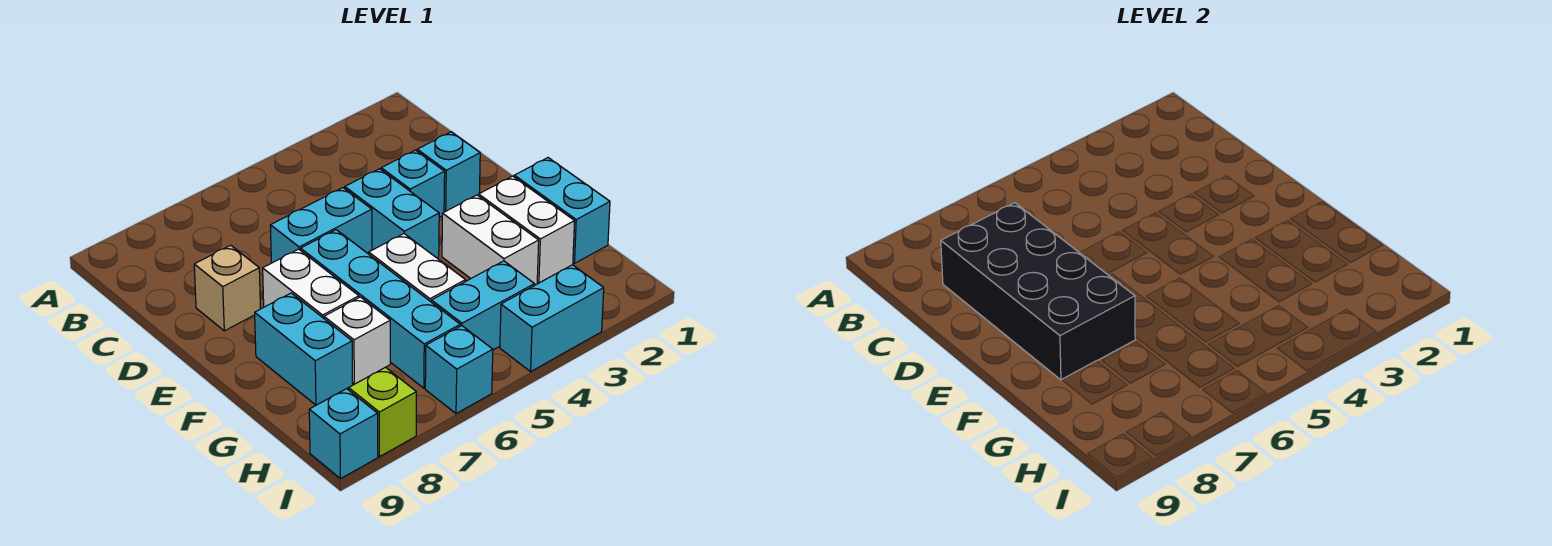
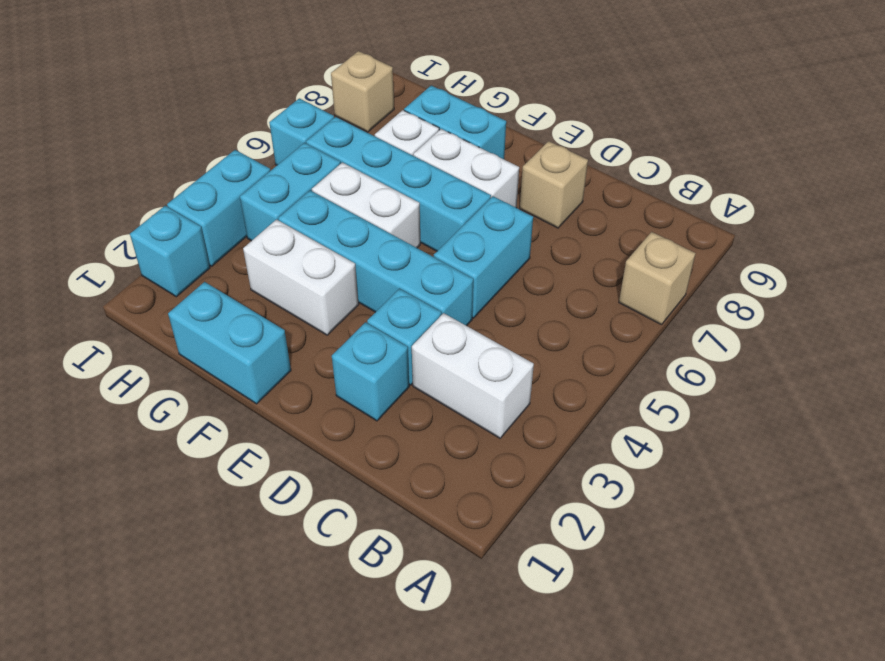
none -> tan 1x1 brick [619,232,696,325]
black 2x4 brick [941,203,1135,380] -> none
cyan 1x2 brick [345,169,439,258] -> cyan 1x4 brick [278,190,473,326]
white 1x2 brick [479,176,575,283] -> white 1x2 brick moved to [412,313,534,438]
lime 1x1 brick [349,367,416,457] -> tan 1x1 brick [331,51,394,132]
cyan 1x1 brick [309,389,378,479] -> cyan 1x1 brick moved to [130,206,210,297]

